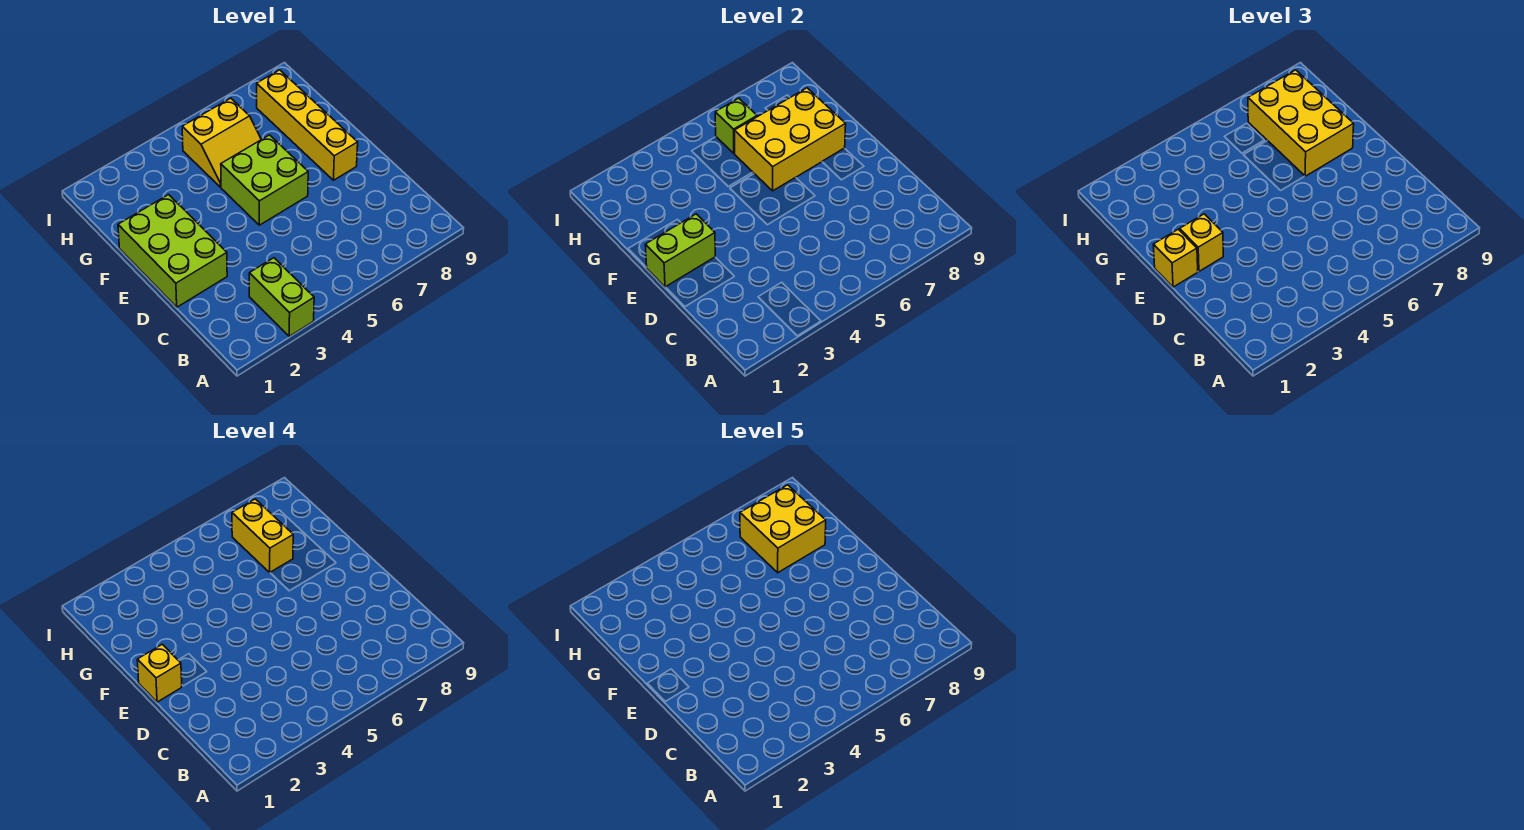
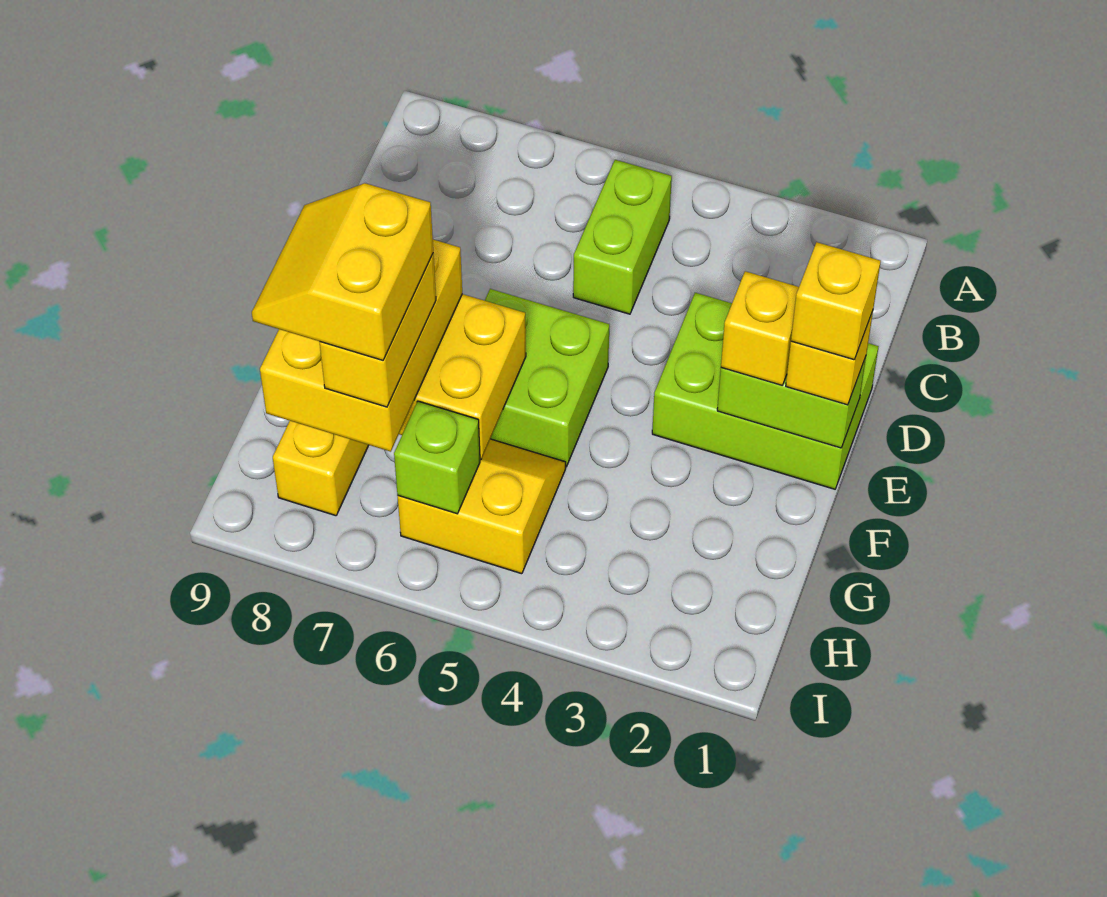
lime 1x2 brick [249,258,314,336] -> lime 1x2 brick moved to [573,160,672,314]
lime 2x3 brick [118,195,227,307] -> lime 2x3 brick turned to [652,293,879,489]
yellow 2x2 brick [740,485,826,573] -> yellow 2x2 slope [252,183,433,360]

